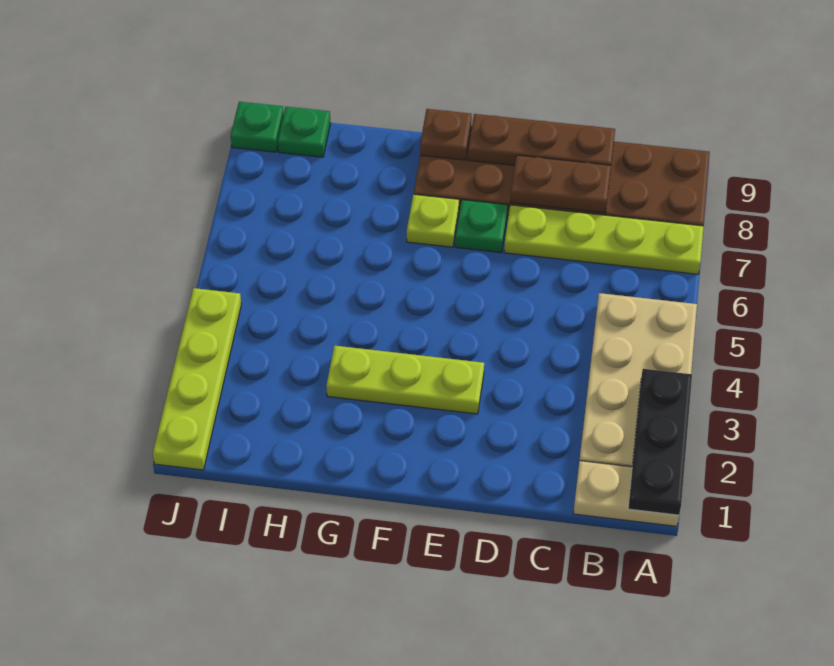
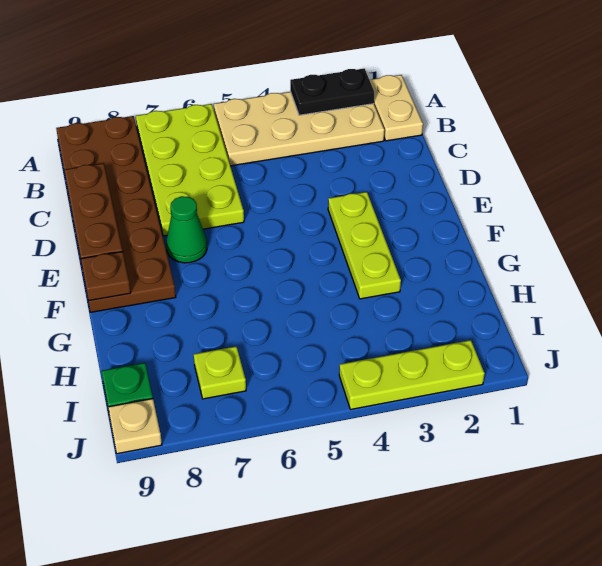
black 1x3 plate [628,369,692,515] -> black 1x2 plate [290,68,374,115]
lime 1x4 plate [504,205,704,274] -> lime 2x4 plate [136,104,244,236]
brown 1x2 plate [511,155,611,213] -> none
green 1x1 plate [455,200,508,253] -> green 1x1 cone [166,196,207,263]
lime 1x1 plate [407,194,459,247] -> lime 1x1 plate moved to [193,346,246,399]
lime 1x4 plate [153,288,241,470] -> lime 1x3 plate [339,340,485,410]
green 1x1 plate [231,102,284,152] -> tan 1x1 plate [108,399,162,454]

